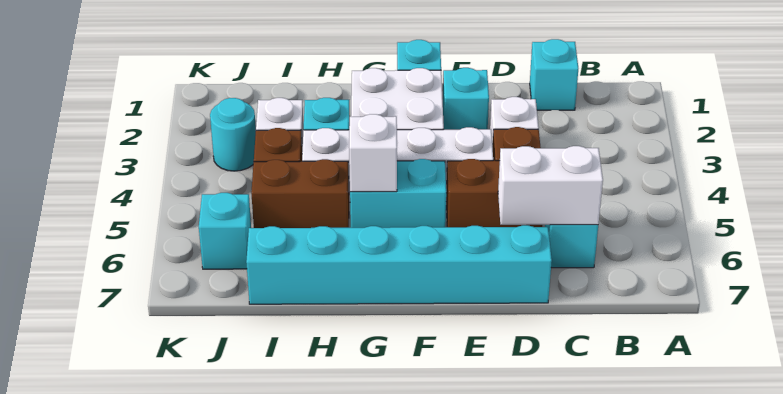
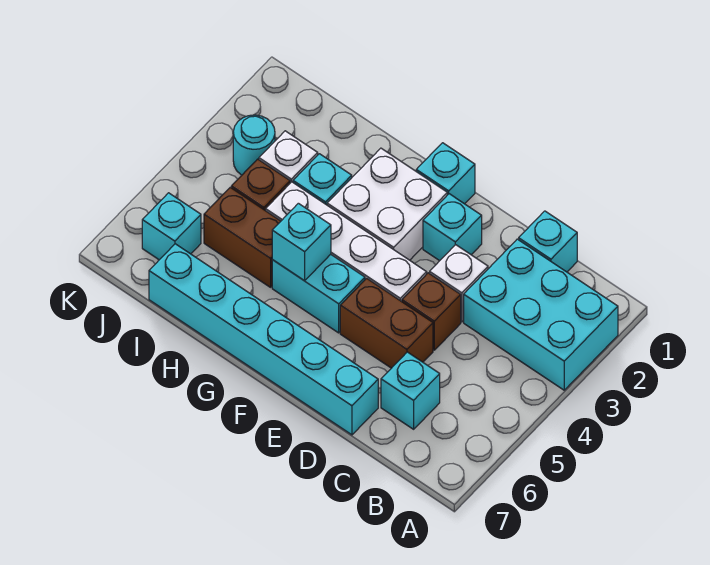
none -> cyan 2x3 brick [464,239,618,390]
white 1x2 brick [498,146,603,225] -> none
white 1x1 brick [349,114,397,192] -> cyan 1x1 brick [272,203,331,281]

